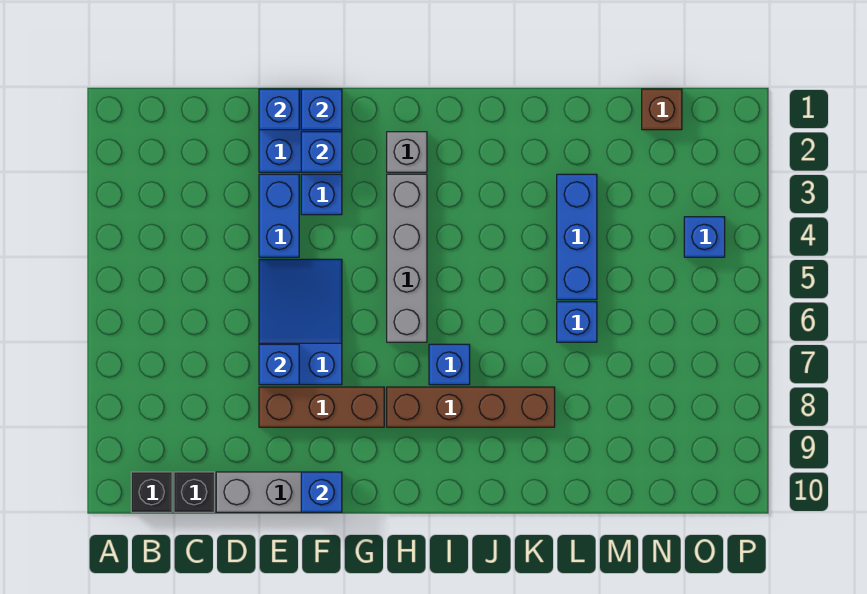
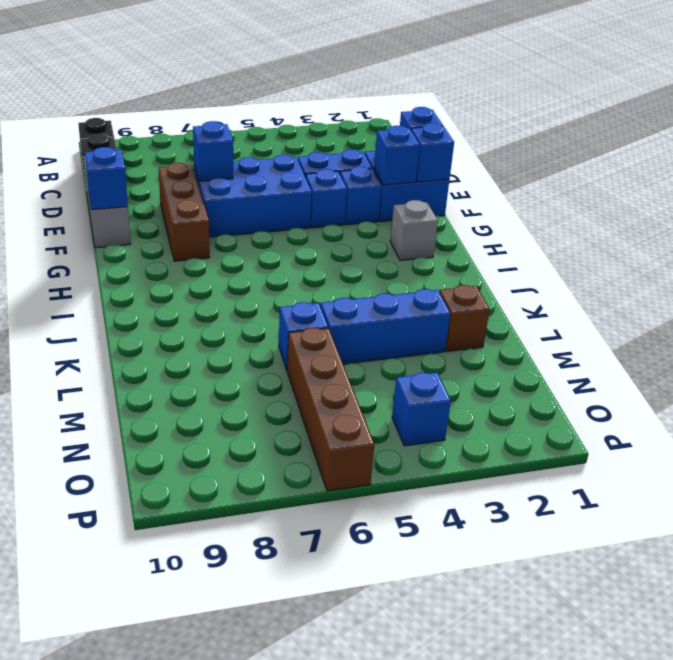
blue 2x3 slope [259,259,342,385] -> blue 2x3 brick [194,155,312,237]
grey 1x4 brick [387,174,427,342] -> none
brown 1x4 brick [387,387,555,427] -> brown 1x4 brick moved to [287,328,374,491]
blue 1x1 brick [429,344,470,385] -> blue 1x1 brick moved to [306,169,347,228]
brown 1x1 brick [642,89,682,130] -> brown 1x1 brick moved to [439,285,490,352]

